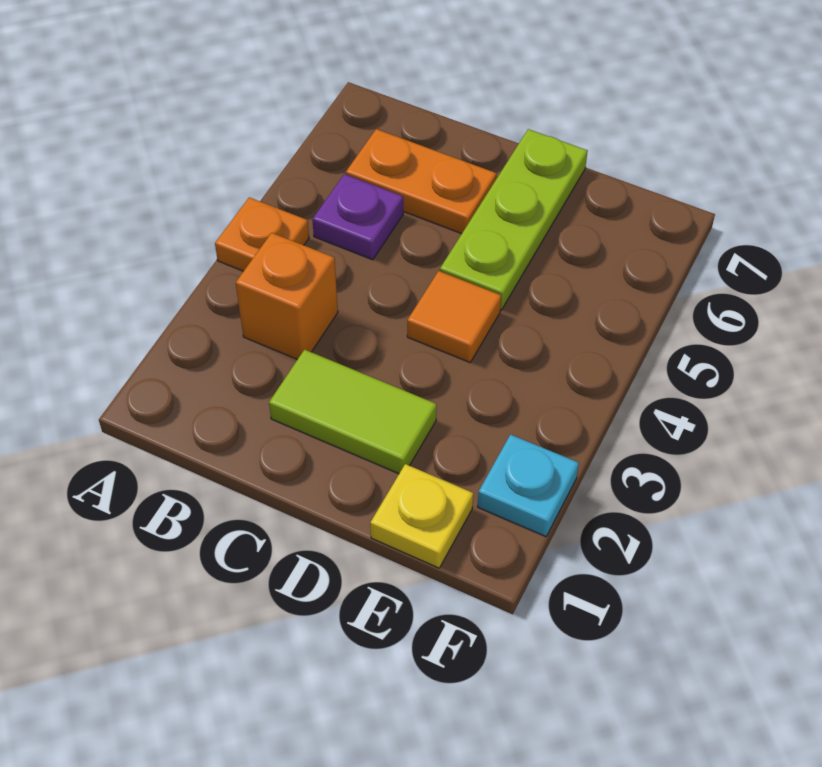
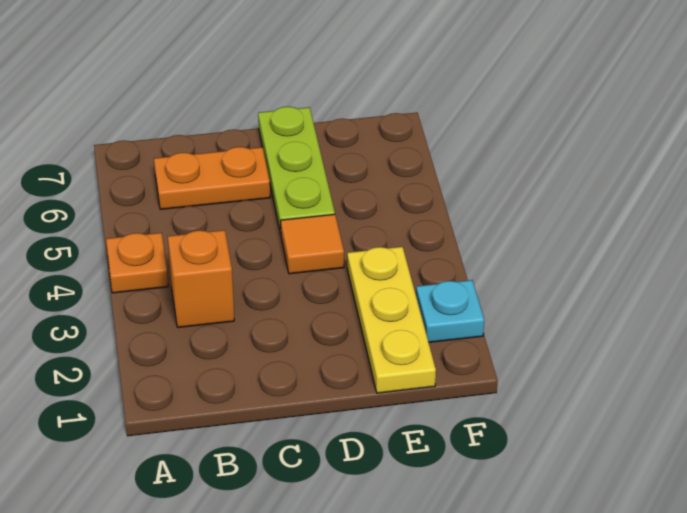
purple 1x1 plate [312,174,403,260] -> none
lime 1x2 tile [269,350,437,474] -> none
yellow 1x1 plate [370,464,473,568] -> yellow 1x3 plate [347,247,436,393]

